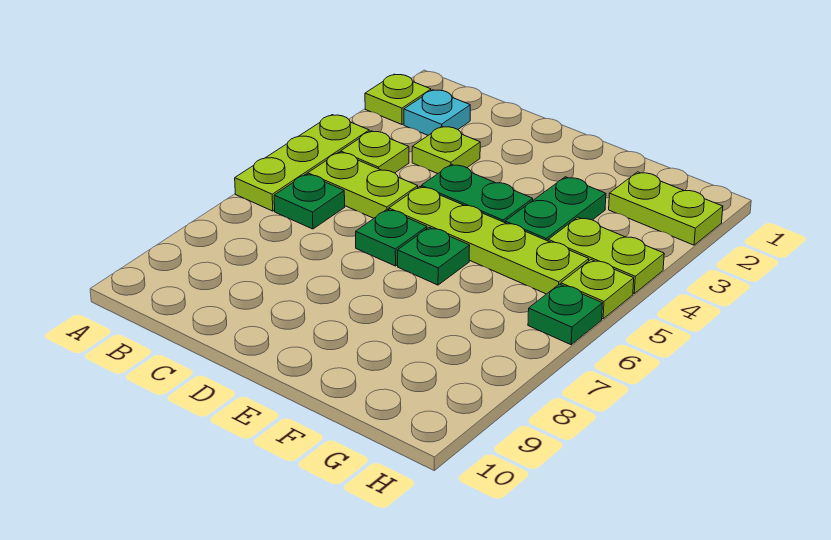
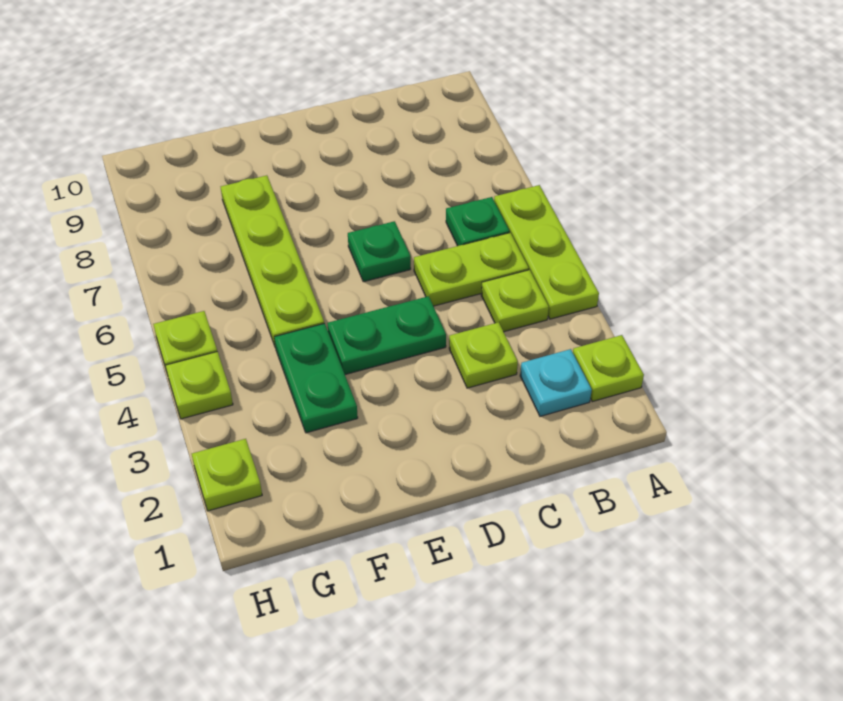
lime 1x4 plate [389,187,589,294] -> lime 1x4 plate turned to [221,175,324,348]
green 1x1 plate [398,228,470,285] -> none
lime 1x2 plate [609,172,723,245] -> lime 1x1 plate [192,439,262,511]
lime 1x2 plate [548,217,664,293] -> lime 1x1 plate [165,352,233,419]
green 1x1 plate [528,284,603,345] -> none

